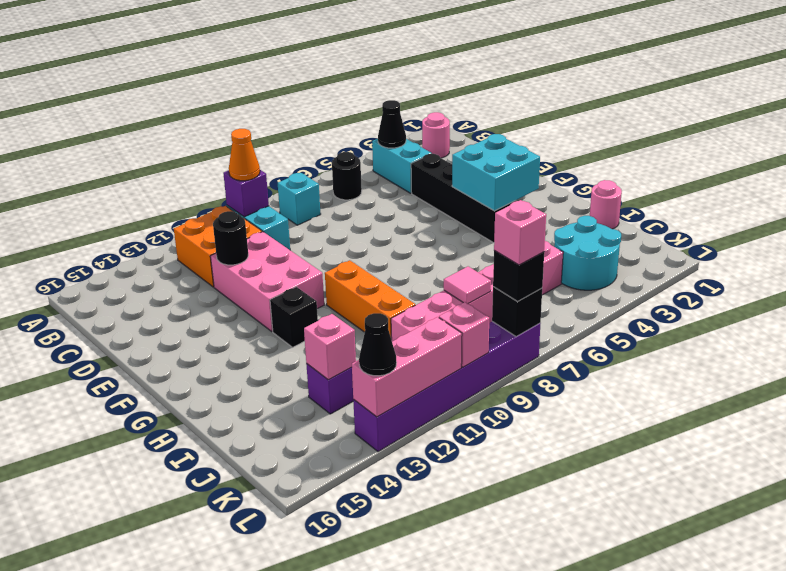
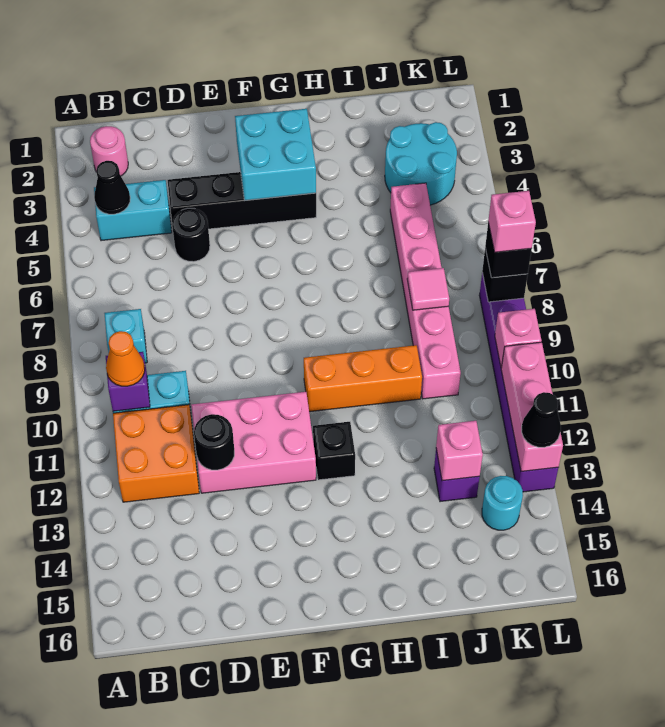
black 1x1 round brick [332,152,362,200] -> black 1x1 round brick moved to [172,208,210,262]
pink 1x1 round brick [590,180,622,229] -> none
none -> cyan 1x1 round brick [482,476,523,530]

